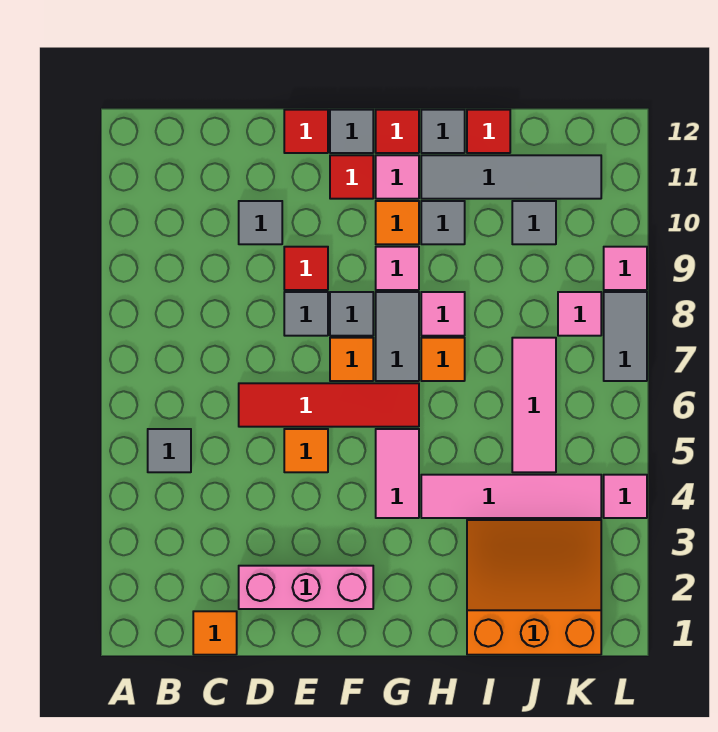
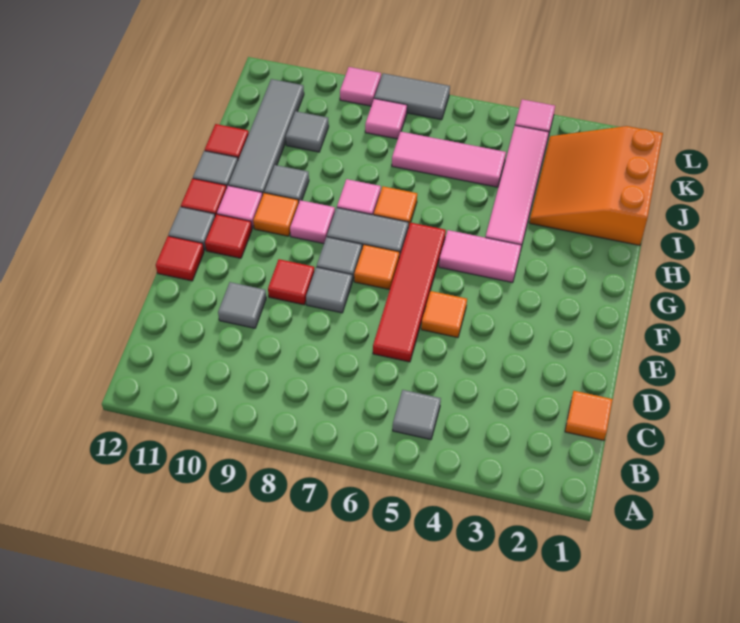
pink 1x3 brick [239,566,373,609] -> none

